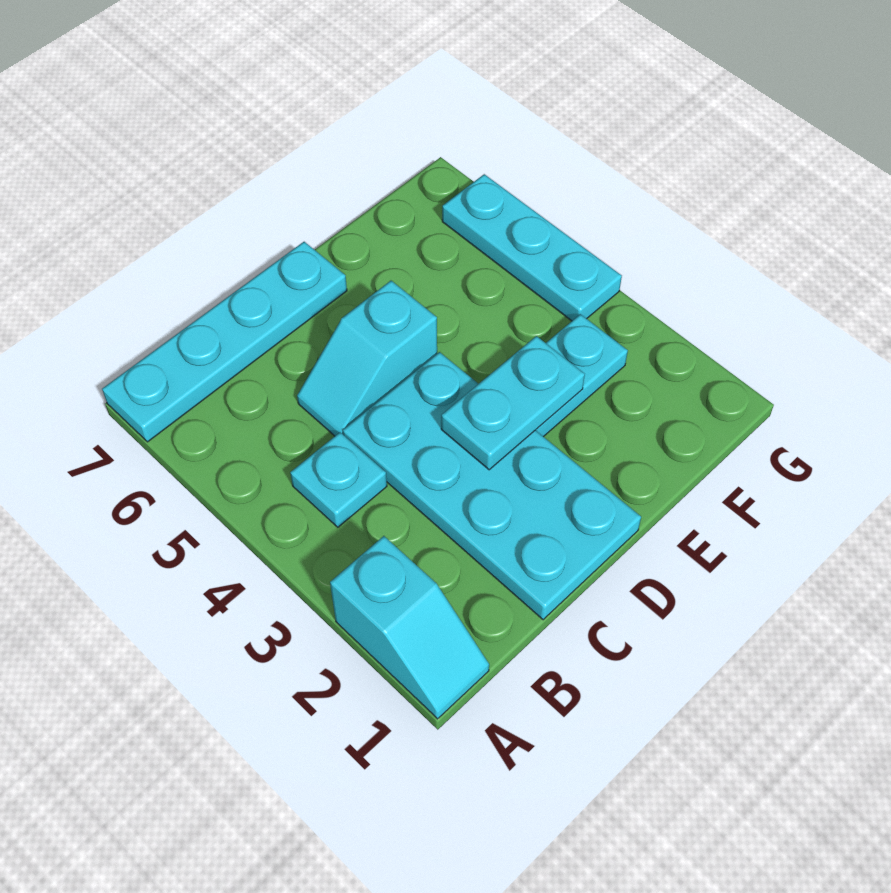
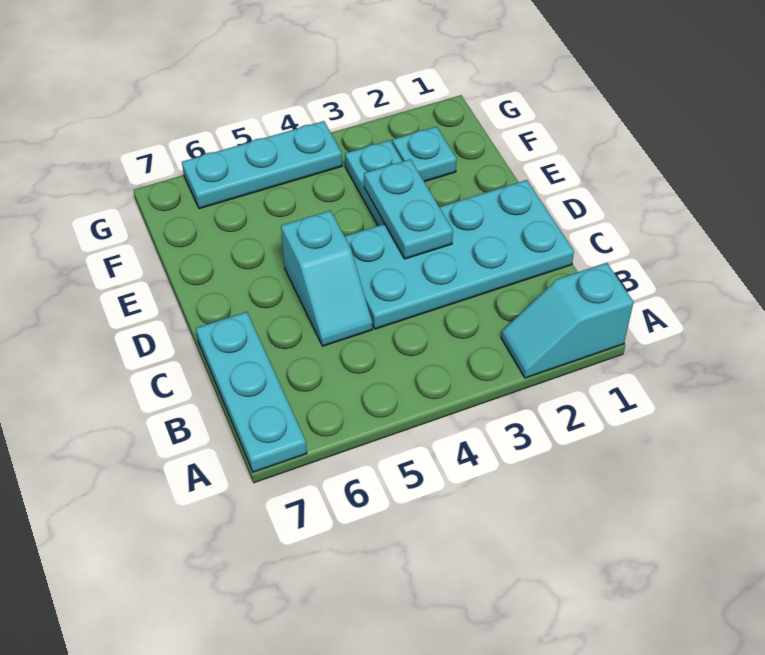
cyan 1x2 slope [330,536,489,719] -> cyan 1x2 slope turned to [501,263,633,378]
cyan 1x4 plate [102,242,347,442] -> cyan 1x3 plate [196,312,307,472]
cyan 1x1 plate [290,432,387,527] -> cyan 1x1 plate moved to [392,127,457,182]

